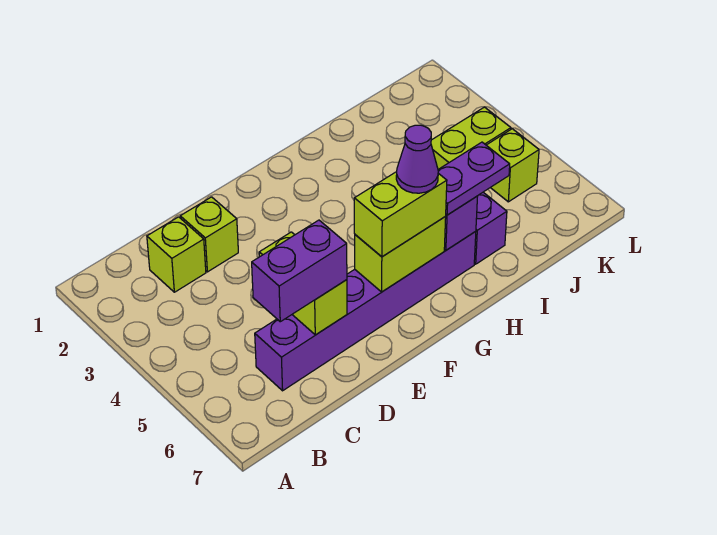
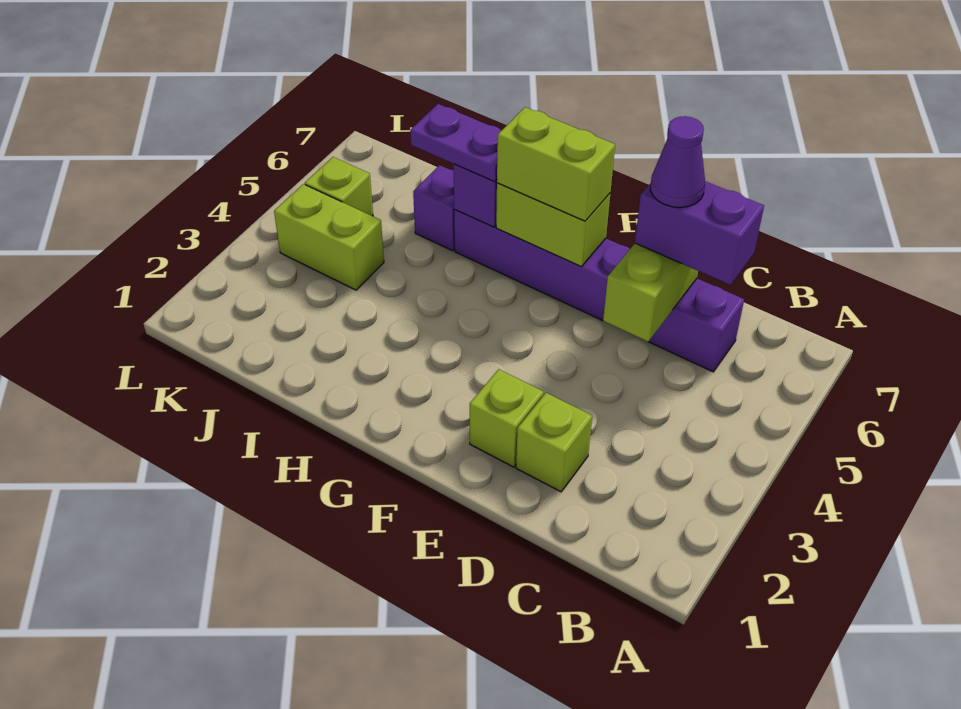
lime 1x1 brick [147,217,206,292] -> lime 1x1 brick moved to [470,369,544,467]
purple 1x1 cone [396,125,438,193] -> purple 1x1 cone moved to [650,116,705,207]

